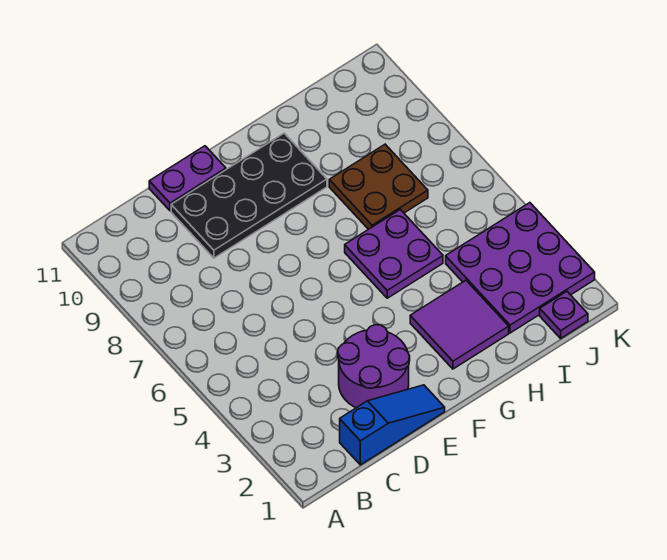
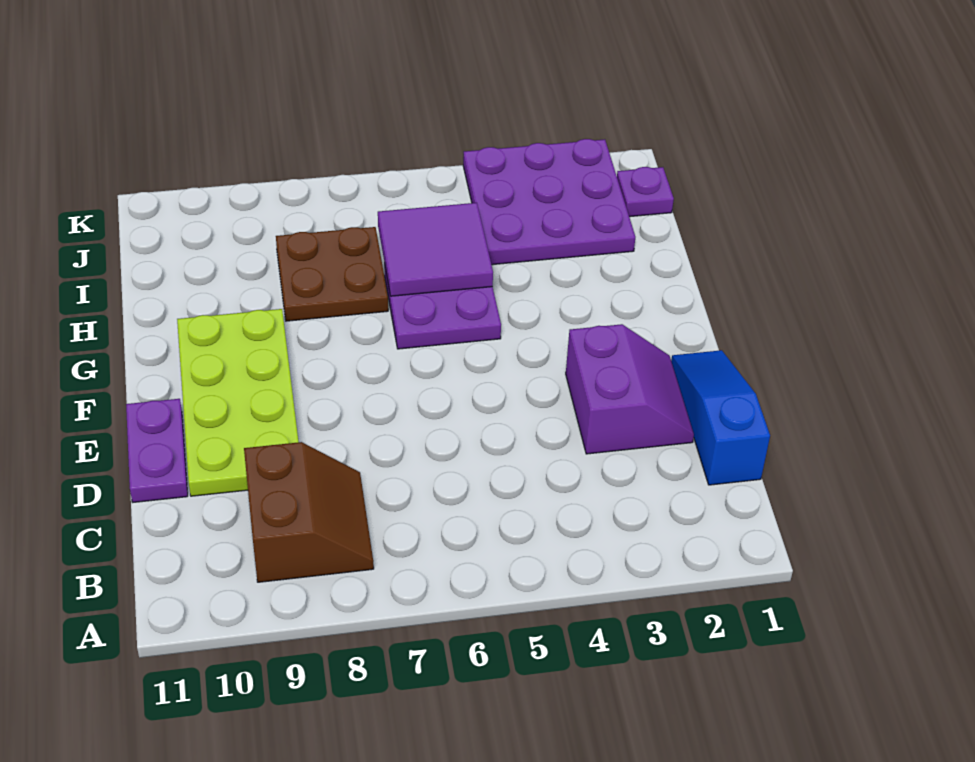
none -> brown 2x2 slope [244,442,374,582]
purple 2x2 round brick [338,325,410,408] -> purple 2x2 slope [566,324,694,454]
black 2x4 plate [171,133,327,258] -> lime 2x4 plate [177,309,299,496]
purple 2x2 tile [410,280,509,369] -> purple 2x2 tile moved to [378,203,493,296]

